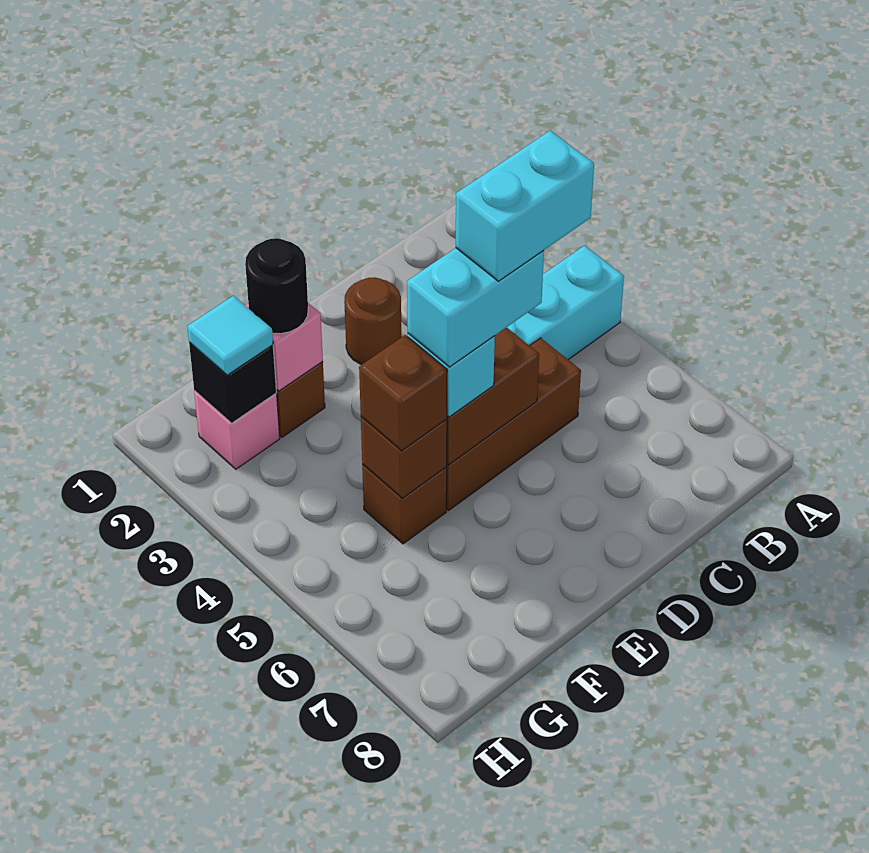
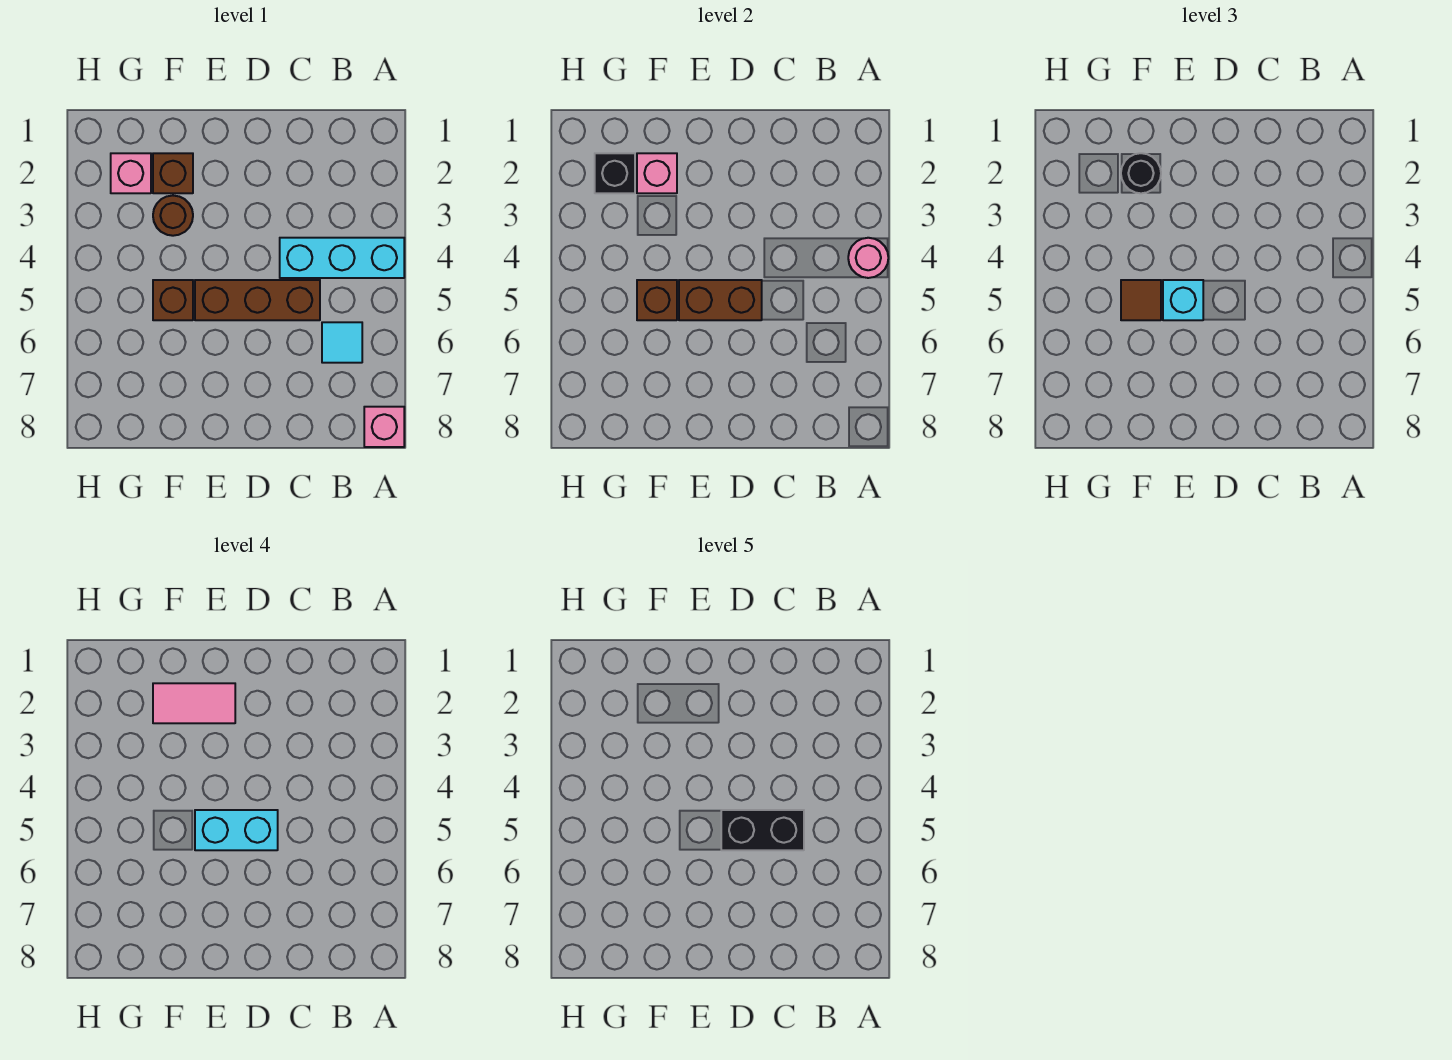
none -> pink 1x1 round brick [848,238,888,278]
none -> pink 1x1 brick [364,407,404,447]
cyan 1x2 brick [456,131,594,281] -> black 1x2 brick [721,810,804,850]
brown 1x1 round brick [344,277,402,364] -> brown 1x1 round brick moved to [153,196,193,236]
none -> pink 1x2 tile [153,683,235,723]
brown 1x1 brick [359,335,447,451] -> brown 1x1 tile [1121,280,1161,320]
cyan 1x1 tile [187,296,273,375] -> cyan 1x1 tile moved to [322,322,362,363]

